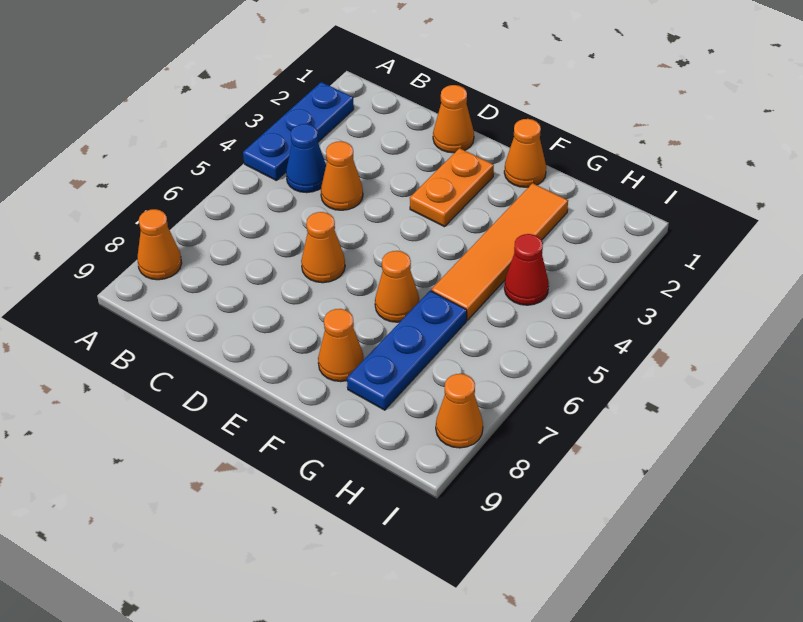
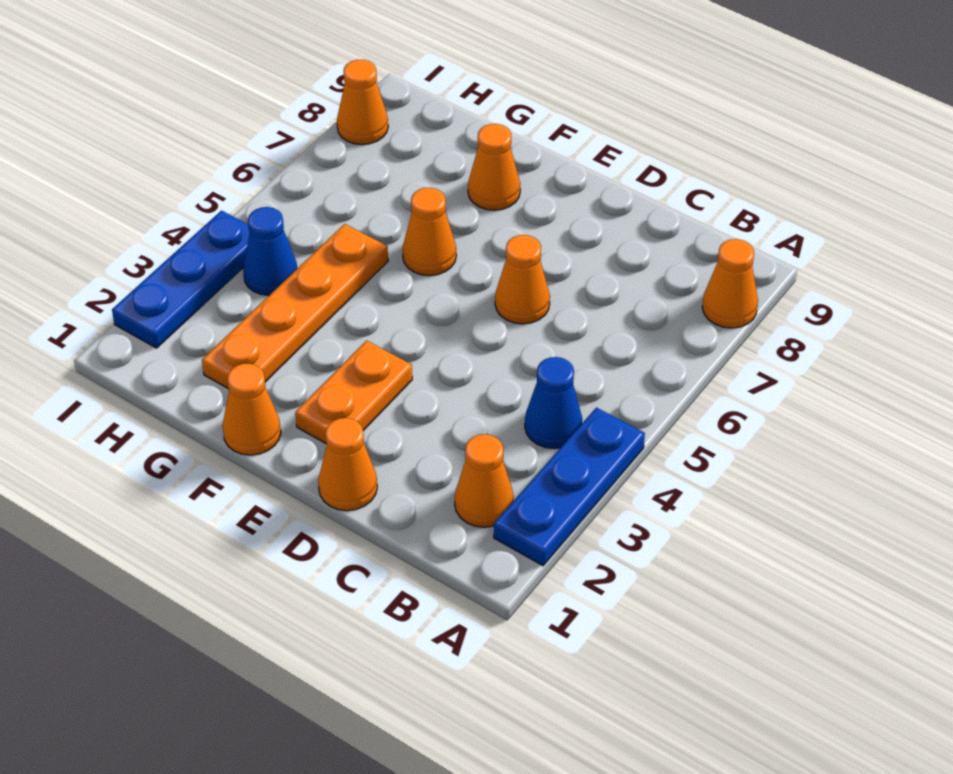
orange 1x1 cone [321,141,363,210] -> orange 1x1 cone moved to [455,434,514,527]
orange 1x4 tile [431,183,568,320] -> orange 1x4 plate [202,224,388,388]
blue 1x3 plate [347,291,467,410] -> blue 1x3 plate moved to [112,211,250,348]
red 1x1 cone [504,234,549,305] -> blue 1x1 cone [243,207,297,295]

